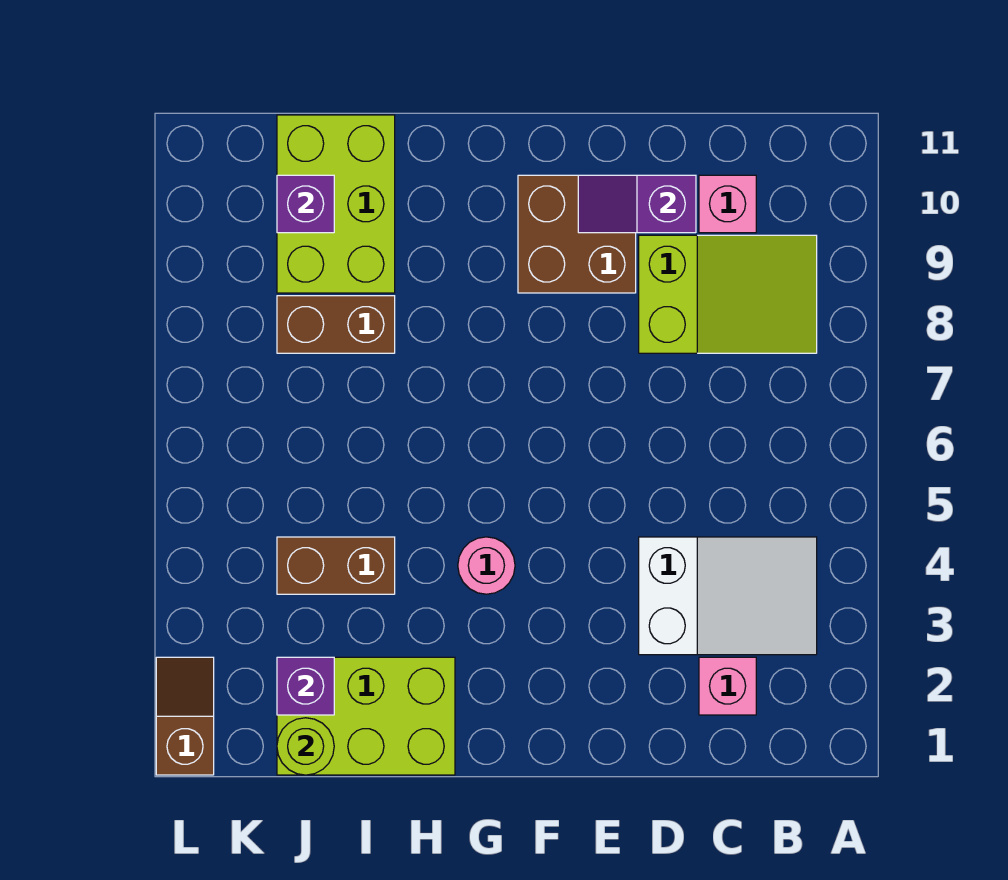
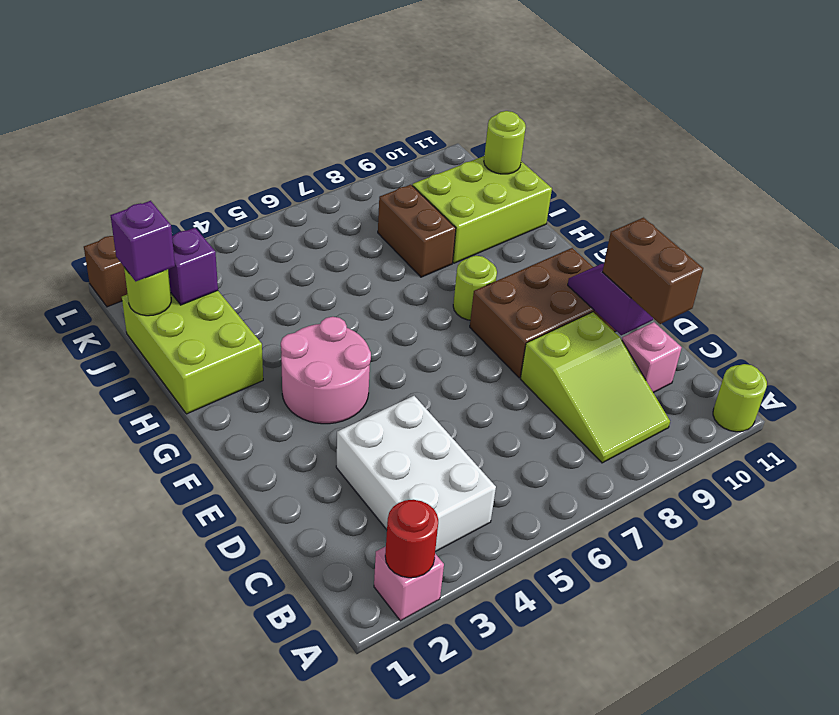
none -> red 1x1 round brick [385,500,438,578]
none -> lime 1x1 round brick [713,364,767,432]
white 2x3 slope [639,537,817,655] -> white 2x3 brick [336,396,496,552]
pink 1x1 brick [699,657,756,715] -> pink 1x1 brick moved to [374,546,444,621]
brown 2x2 brick [518,175,636,293] -> brown 2x3 brick [470,248,616,378]
pink 1x1 round brick [458,537,515,594] -> pink 2x2 round brick [281,317,371,424]
none -> lime 1x1 round brick [453,256,497,320]
brown 1x2 brick [277,537,395,594] -> brown 1x2 brick moved to [603,218,703,324]
purple 1x1 brick [277,175,334,233] -> purple 1x1 brick moved to [111,201,175,281]
none -> lime 1x1 round brick [484,111,526,174]

